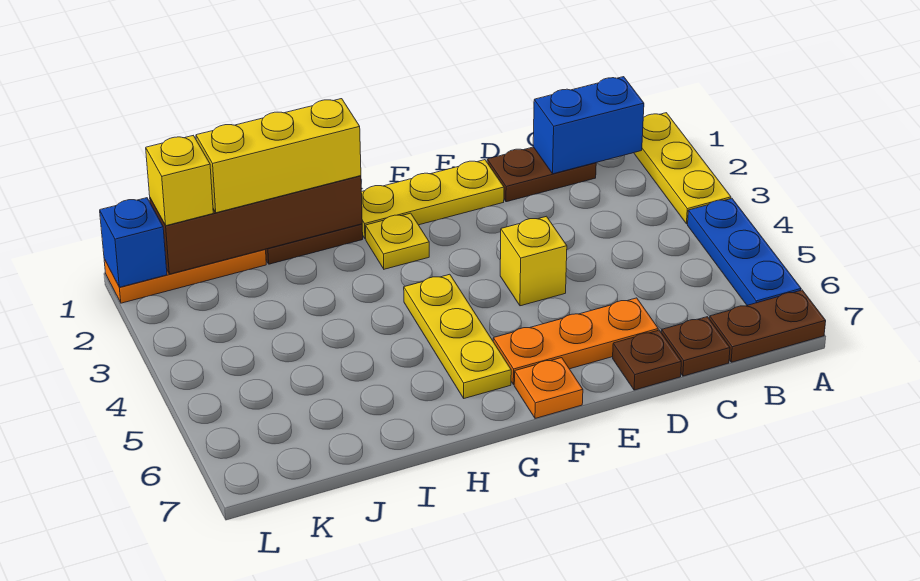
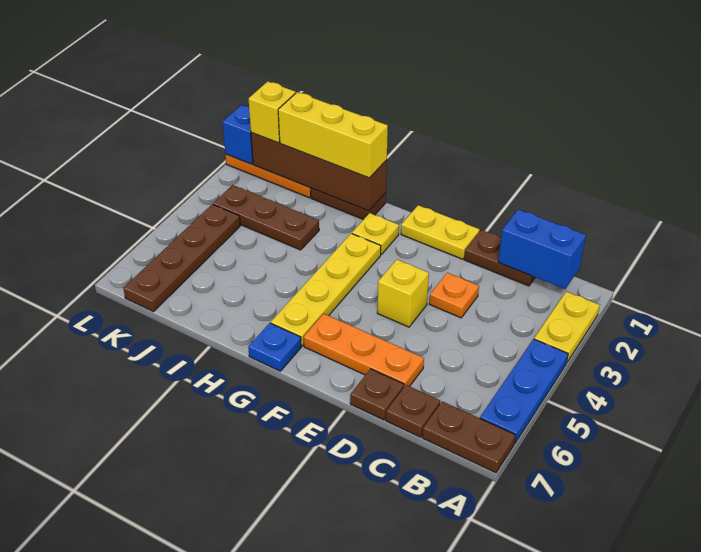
yellow 1x3 plate [634,113,731,224] -> yellow 1x2 plate [534,291,600,362]
yellow 1x3 plate [361,160,504,239] -> yellow 1x2 plate [401,205,480,259]
orange 1x1 plate [514,358,583,418] -> orange 1x1 plate moved to [429,273,479,318]
yellow 1x3 plate [404,274,511,398] -> yellow 1x4 plate [271,233,381,346]
none -> blue 1x1 plate [248,323,301,371]
none -> brown 1x3 plate [213,185,319,250]
none -> brown 1x4 plate [123,204,240,312]

